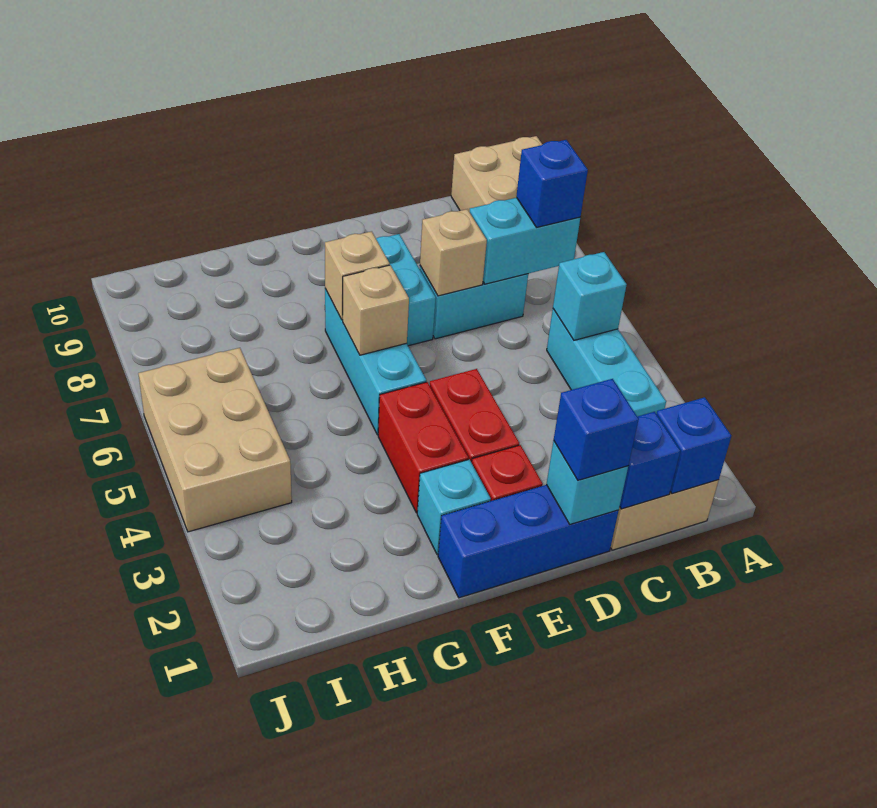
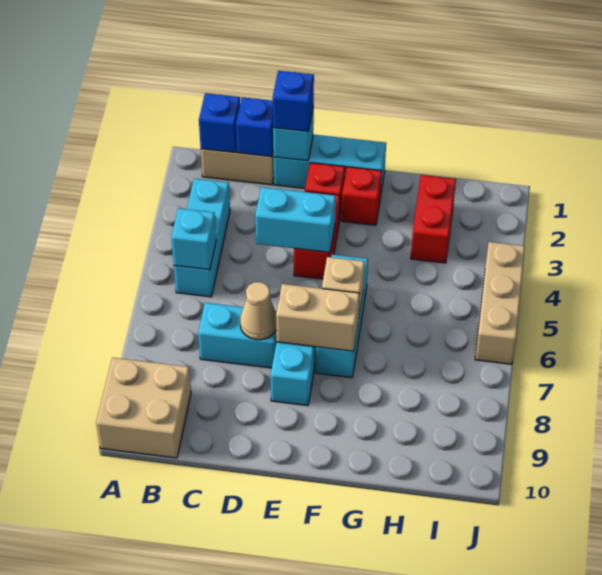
cyan 1x2 brick [470,198,580,284] -> cyan 1x2 brick moved to [255,187,336,252]
blue 1x1 brick [516,140,588,227] -> none
blue 1x3 brick [438,485,619,598] -> cyan 1x3 brick [274,135,386,192]
tan 1x1 brick [420,209,487,296] -> tan 1x1 cone [240,282,276,340]
cyan 1x1 brick [417,460,491,554] -> red 1x1 brick [341,167,382,225]
red 1x2 brick [378,382,468,513] -> red 1x2 brick moved to [411,175,456,263]
tan 1x1 brick [325,231,390,320] -> tan 1x2 brick [276,284,360,351]
tan 2x3 brick [138,348,292,532] -> tan 1x3 brick [475,242,525,364]

